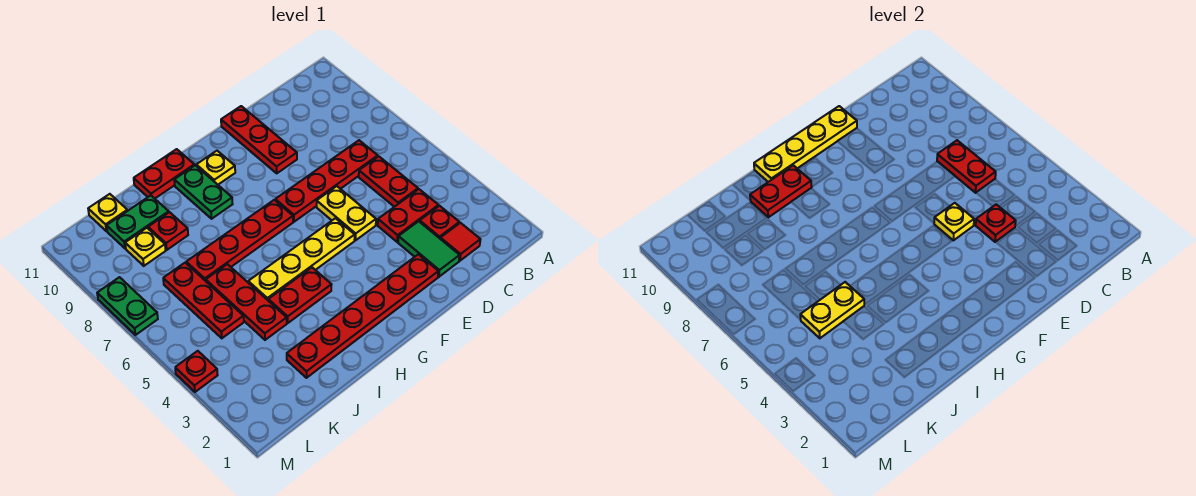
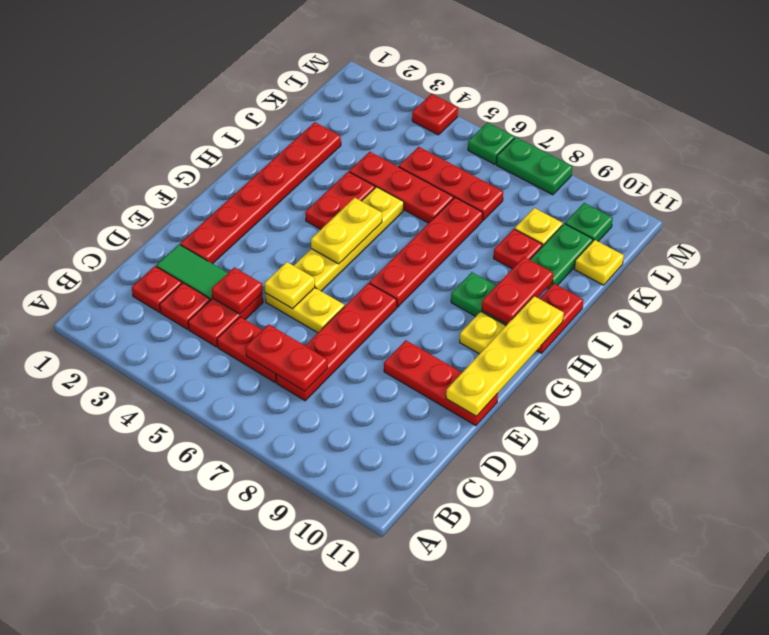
red 1x1 tile [440,223,480,261] -> red 1x1 plate [132,266,182,312]
yellow 1x2 plate [800,282,864,338] -> yellow 1x2 plate moved to [311,198,382,264]
none -> green 1x1 plate [565,203,613,241]
none -> green 1x1 plate [468,123,514,164]

